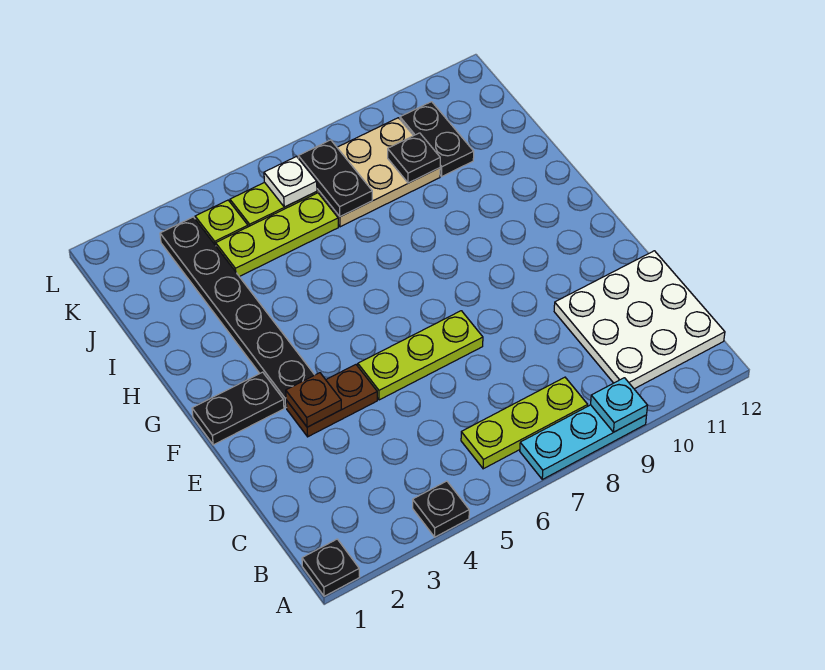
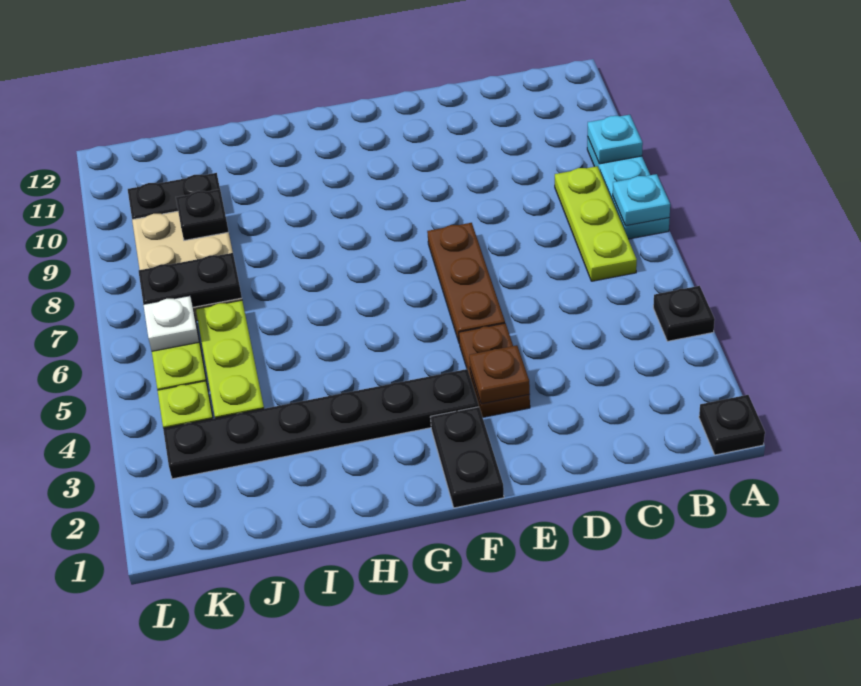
none -> cyan 1x1 plate [613,174,670,226]
white 3x3 plate [554,251,725,389] -> none
lime 1x3 plate [358,311,483,400] -> brown 1x3 plate [427,223,505,342]

